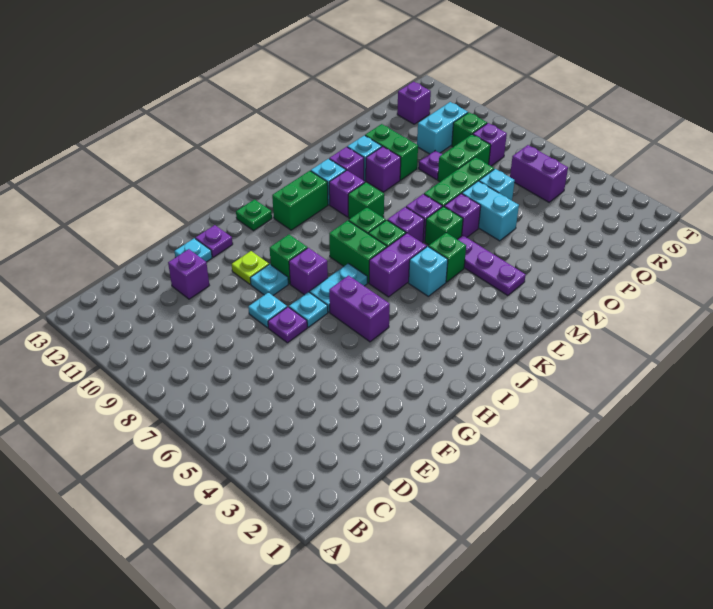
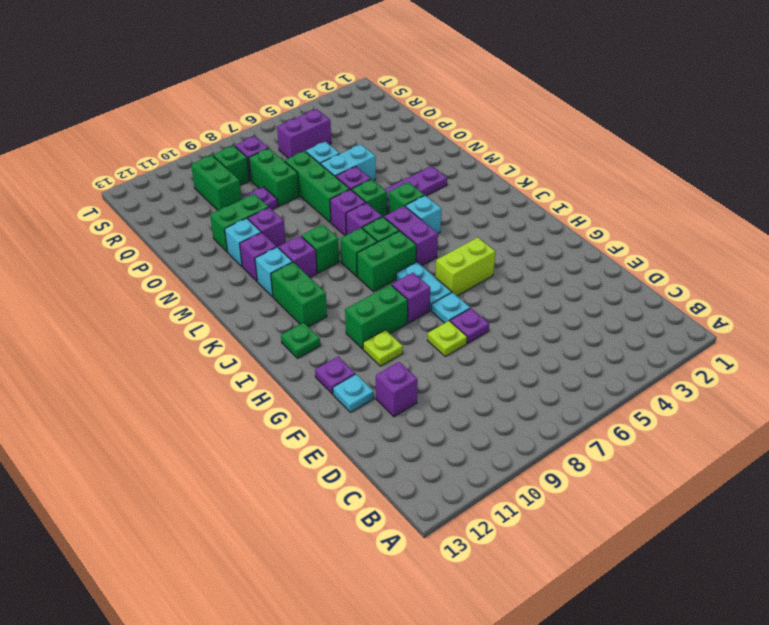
cyan 1x1 plate [248,292,287,328] -> lime 1x1 plate [428,321,467,357]
cyan 1x1 plate [250,264,288,295] -> none
purple 1x2 brick [329,275,390,342] -> lime 1x2 brick [435,238,496,296]
green 1x1 brick [270,235,307,284] -> green 1x2 brick [345,285,408,349]
cyan 1x2 brick [417,102,468,154] -> green 1x2 brick [191,155,242,211]
purple 1x1 brick [397,82,431,124] -> none

